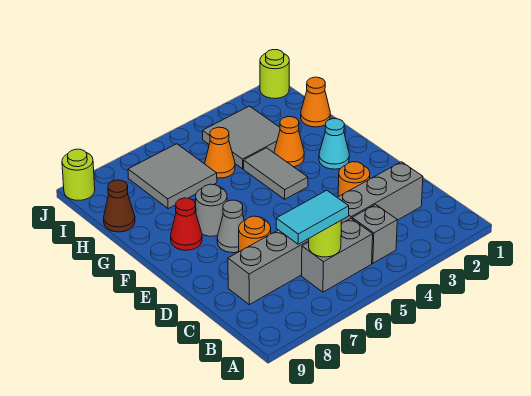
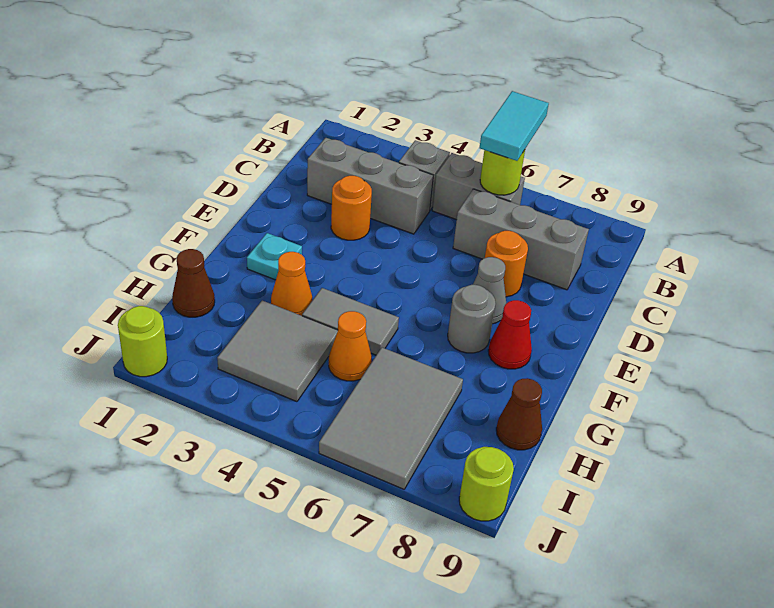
cyan 1x2 tile [276,190,349,244] -> cyan 1x2 tile turned to [480,91,549,161]
cyan 1x1 cone [319,119,349,169] -> cyan 1x1 plate [247,233,302,280]
grey 1x2 tile [244,148,308,199] -> grey 1x2 tile turned to [302,288,399,355]
orange 1x1 cone [301,77,330,127] -> brown 1x1 cone [172,249,215,317]
grey 2x2 tile [128,144,217,209] -> grey 2x3 tile [319,348,463,489]

